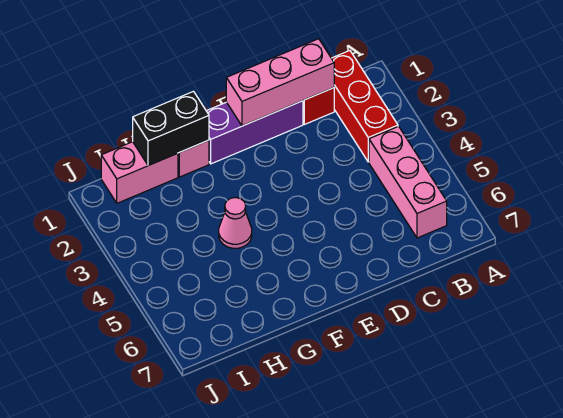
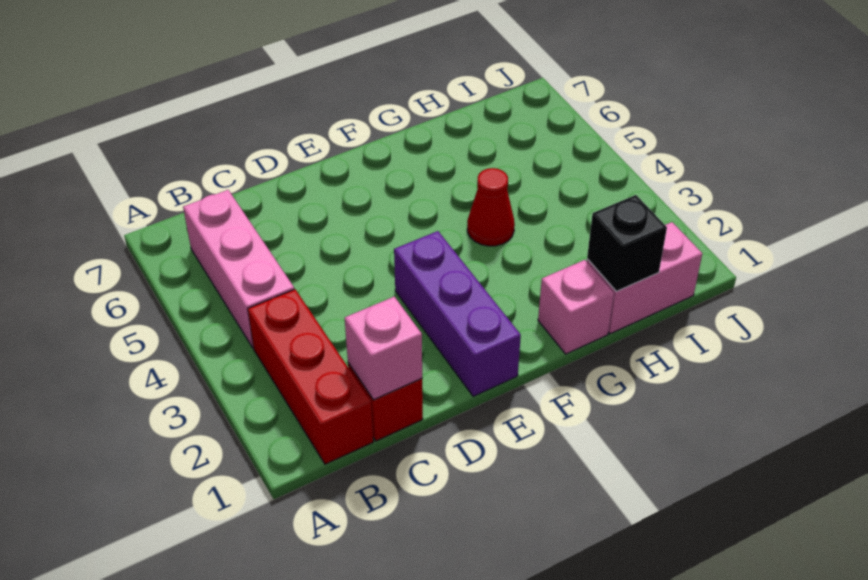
pink 1x3 brick [226,39,334,126] -> pink 1x1 brick [345,297,422,400]
purple 1x3 brick [207,101,303,164] -> purple 1x3 brick turned to [394,231,521,396]
black 1x2 brick [133,91,209,166] -> black 1x1 brick [587,195,667,291]
pink 1x1 cone [219,197,252,248] -> red 1x1 cone [467,168,515,246]

